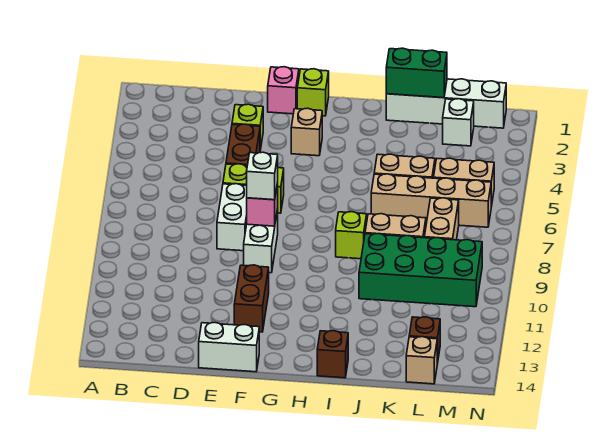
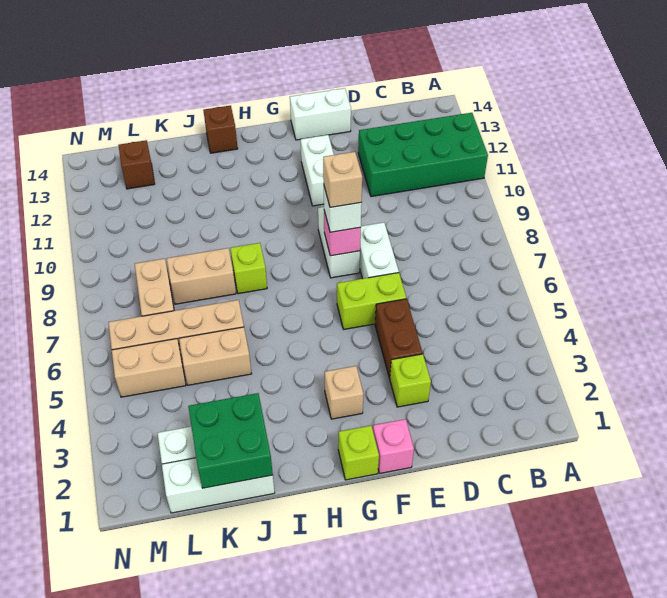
brown 1x2 brick [234,265,269,332] -> white 1x2 brick [301,135,334,206]
white 1x4 brick [386,79,506,128] -> white 1x3 brick [162,458,275,513]
green 1x2 brick [386,48,447,98] -> green 2x2 brick [188,393,273,488]
green 2x4 brick [359,234,482,307] -> green 2x4 brick moved to [358,113,488,197]
tan 1x1 brick [406,337,437,384] -> tan 1x1 brick moved to [323,152,362,207]

